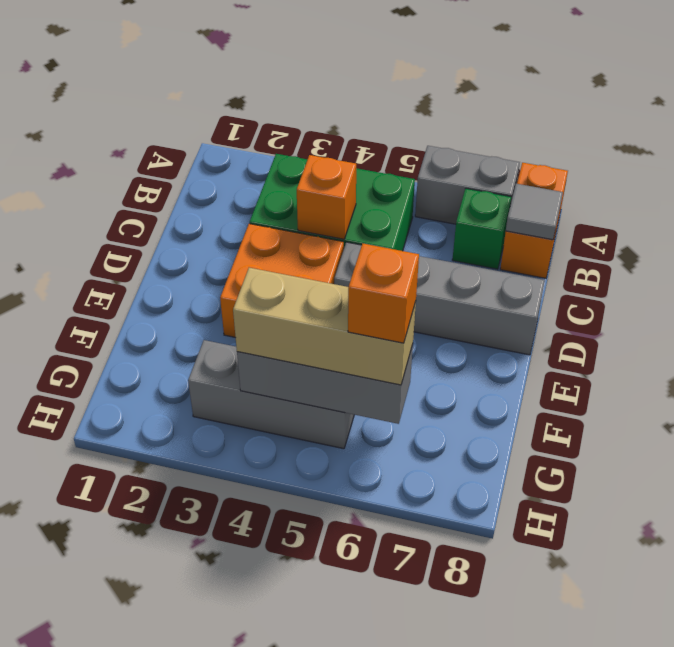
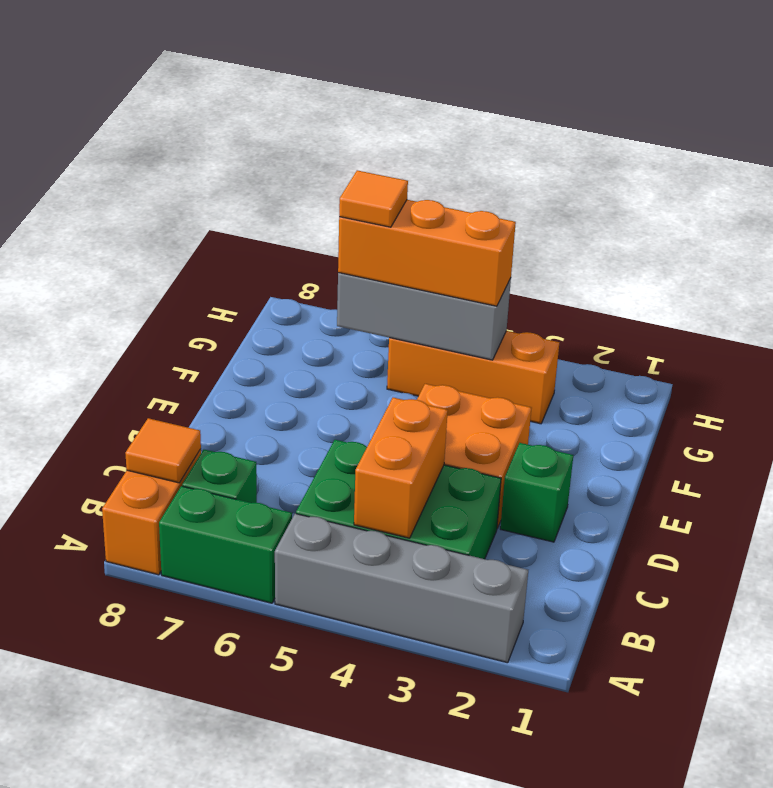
grey 1x2 brick [415,146,520,224] -> green 1x2 brick [159,486,292,603]
grey 1x1 tile [506,184,563,240] -> orange 1x1 tile [125,418,201,483]
orange 1x1 brick [297,155,356,239] -> orange 1x2 brick [354,398,448,538]
none -> green 1x1 brick [500,443,573,542]
grey 1x4 brick [334,242,545,355] -> grey 1x4 brick moved to [275,514,528,663]
grey 1x3 brick [188,340,354,449] -> orange 1x3 brick [387,331,559,424]
tan 1x3 brick [233,268,416,385] -> orange 1x3 brick [338,200,516,306]
orange 1x1 brick [348,243,419,343] -> orange 1x1 tile [339,170,408,227]

